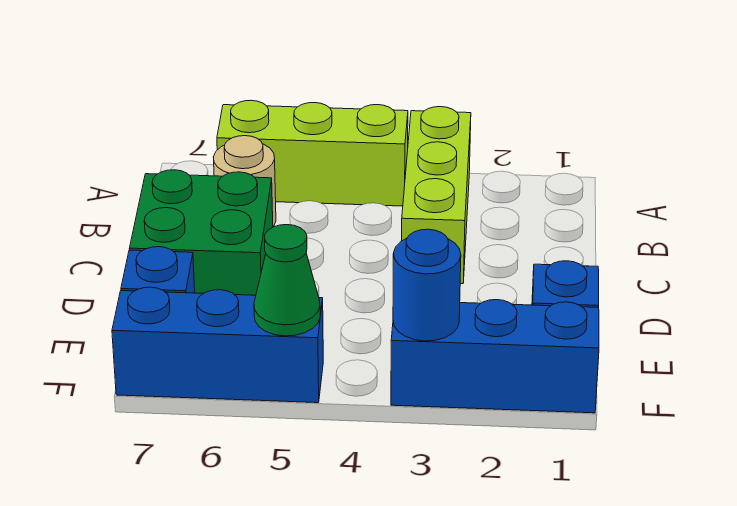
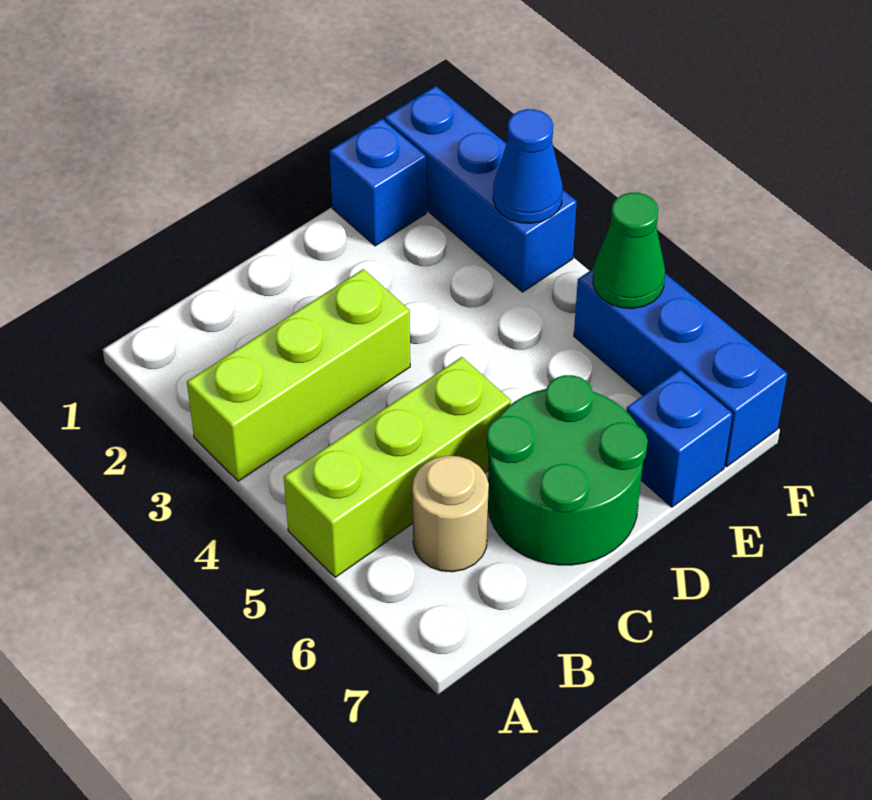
lime 1x3 brick [217,100,408,206] -> lime 1x3 brick turned to [284,357,511,577]
green 2x2 brick [130,170,273,295] -> green 2x2 round brick [487,375,648,565]
blue 1x1 round brick [393,229,461,341] -> blue 1x1 cone [493,109,563,223]

